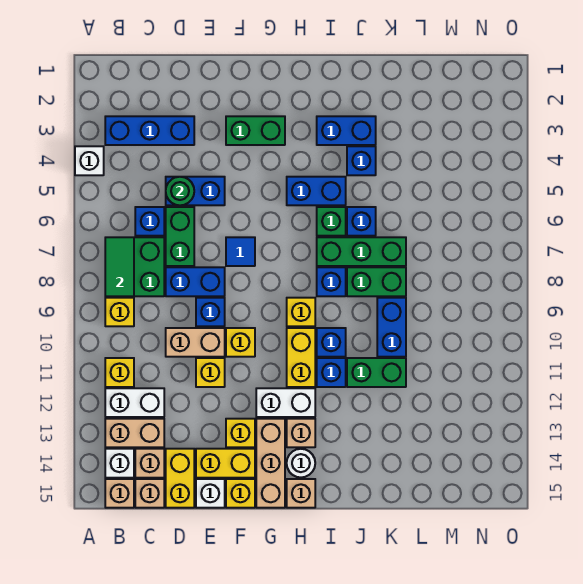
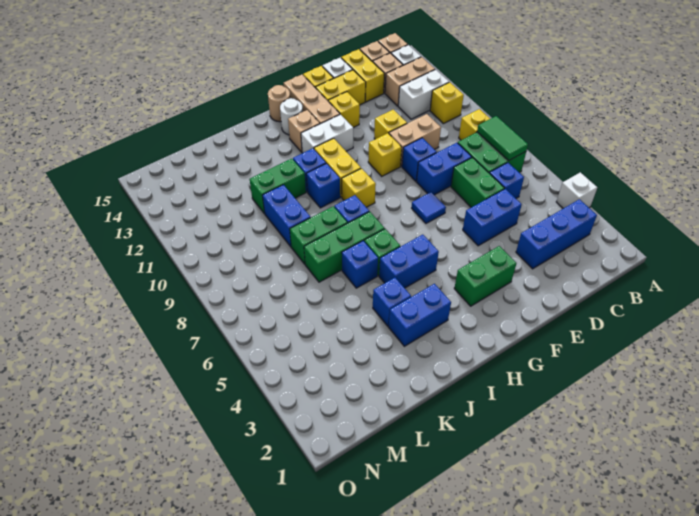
green 1x1 round brick [166,177,194,205] -> none
tan 1x1 brick [287,479,315,508] -> tan 1x1 round brick [268,85,290,122]

